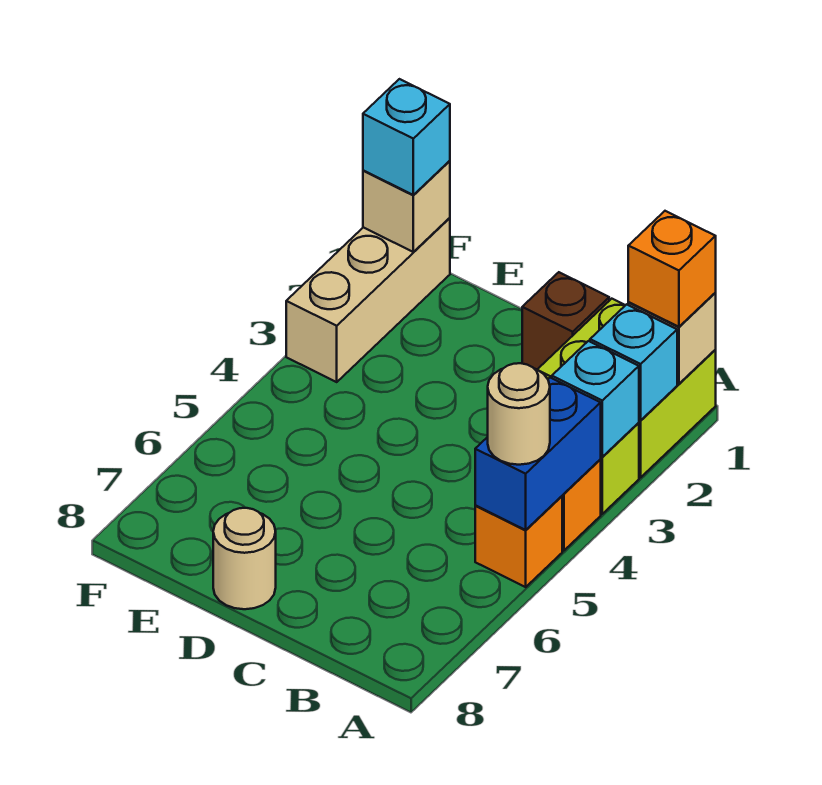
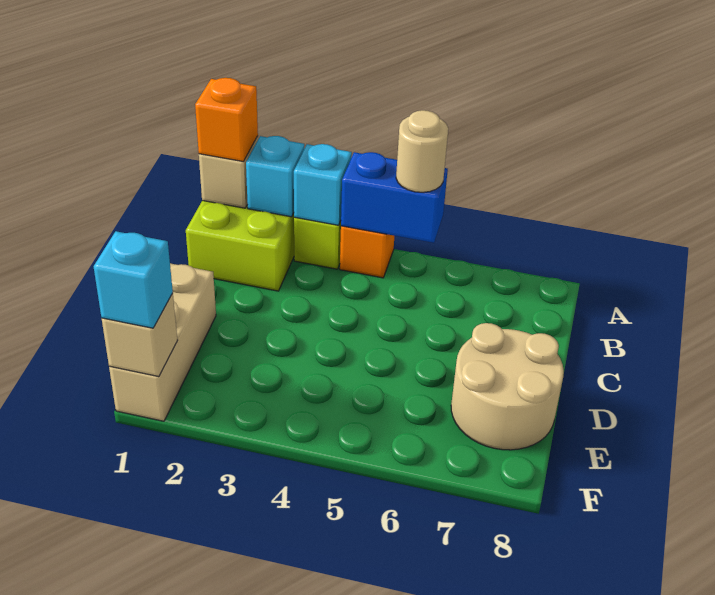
orange 1x1 brick [475,496,562,587] -> none
brown 1x1 brick [522,272,609,369] -> none
tan 1x1 round brick [213,508,276,609] -> tan 2x2 round brick [451,323,564,450]
tan 1x3 brick [286,218,450,382] -> tan 1x3 brick turned to [109,263,216,421]

